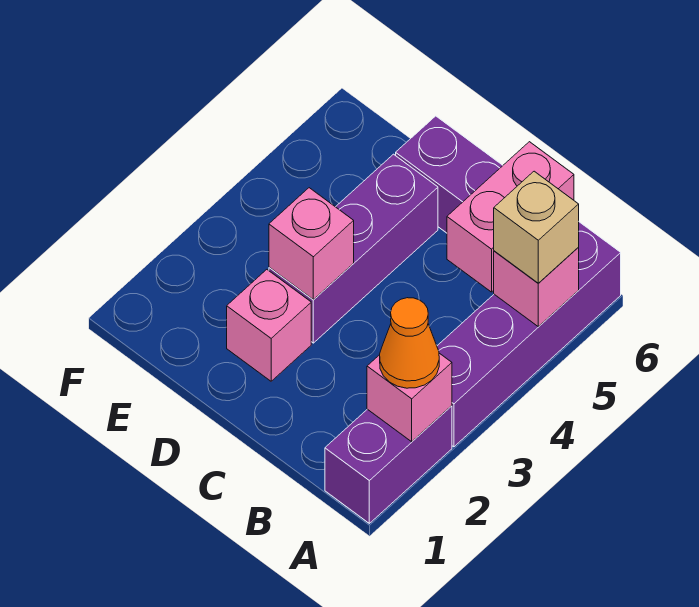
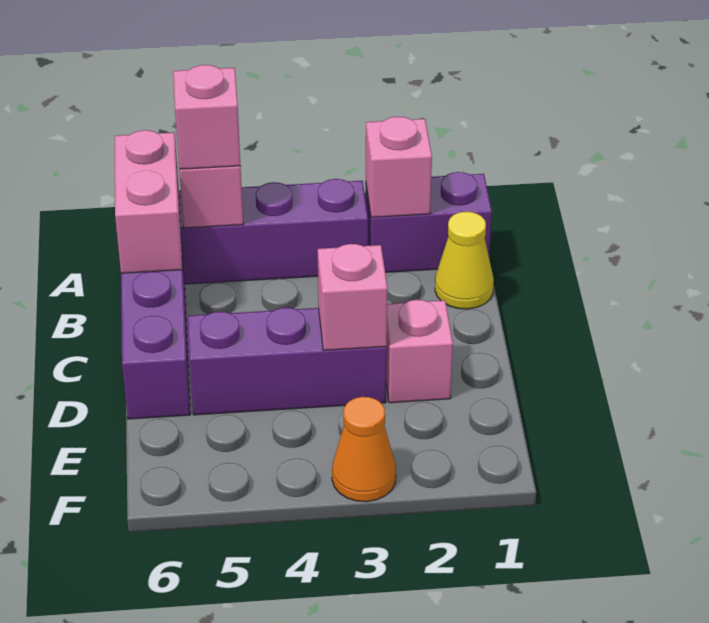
orange 1x1 cone [380,298,439,388] -> orange 1x1 cone moved to [332,397,396,502]
tan 1x1 brick [494,171,579,283] -> pink 1x1 brick [173,65,241,169]
none -> yellow 1x1 cone [435,212,494,309]
pink 1x2 brick [447,142,574,292] -> pink 1x2 brick turned to [115,130,182,273]

